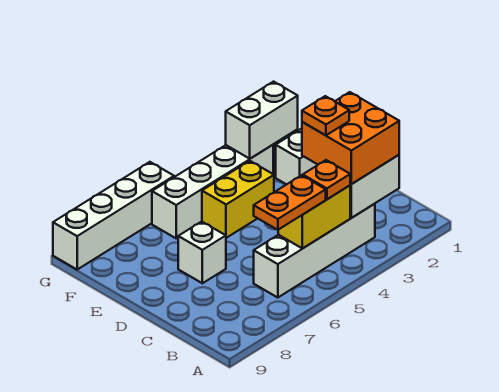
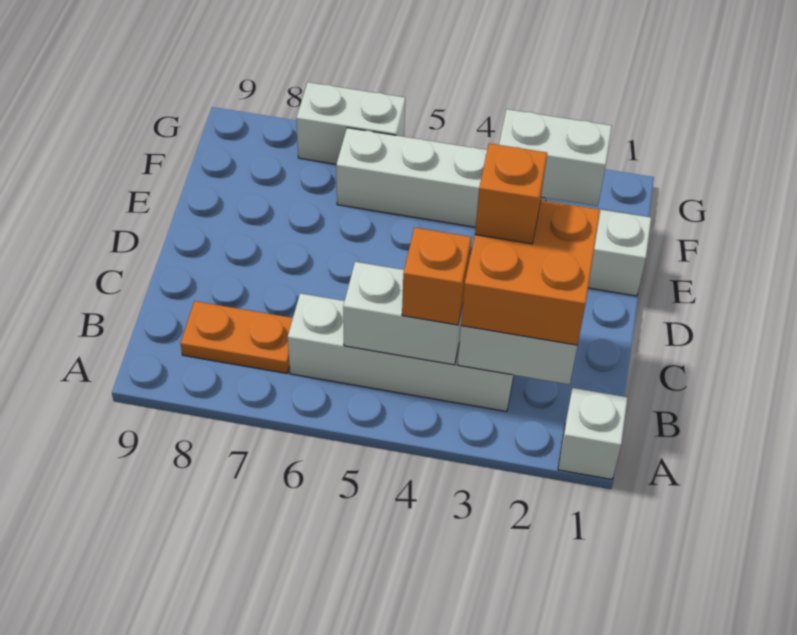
yellow 1x2 brick [278,186,350,248] -> white 1x2 brick [343,262,463,365]
orange 1x1 plate [303,160,350,199] -> orange 1x1 brick [402,228,471,325]
orange 1x2 plate [254,175,326,230] -> orange 1x2 plate moved to [181,301,293,373]
orange 1x1 plate [302,96,349,135] -> orange 1x1 brick [475,143,547,244]
white 1x1 brick [178,221,226,283] -> white 1x1 brick moved to [558,388,627,479]
yellow 1x2 brick [202,161,274,238] -> none
white 1x4 brick [53,162,174,269] -> white 1x2 brick [296,82,405,164]

